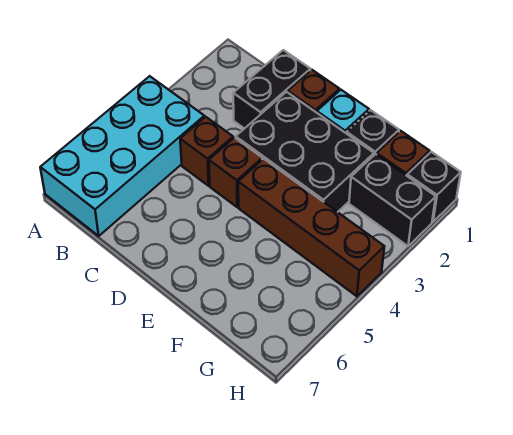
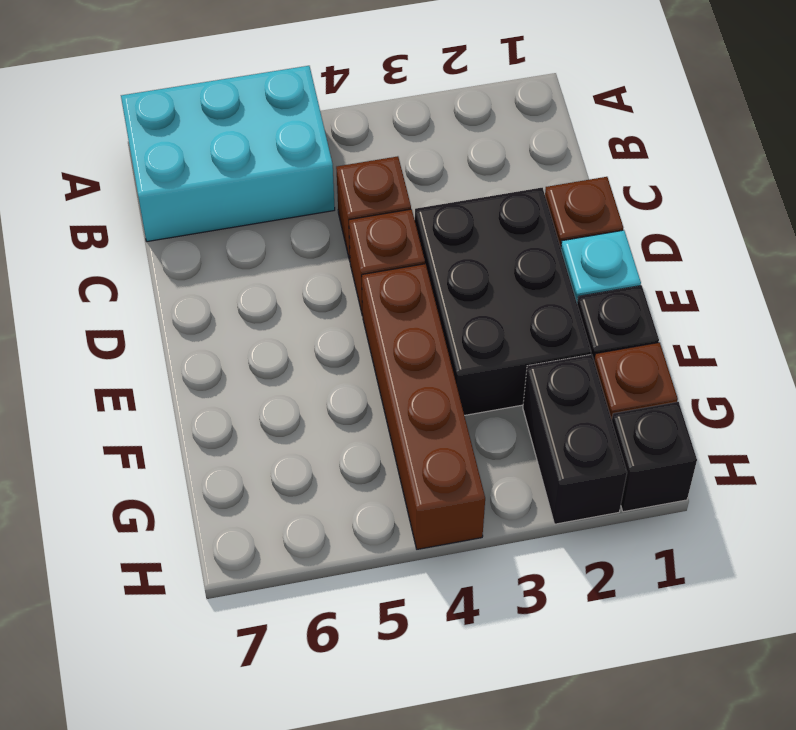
cyan 2x4 brick [40,76,204,236] -> cyan 2x3 brick [121,66,335,242]
black 1x2 brick [233,50,310,129] -> none

